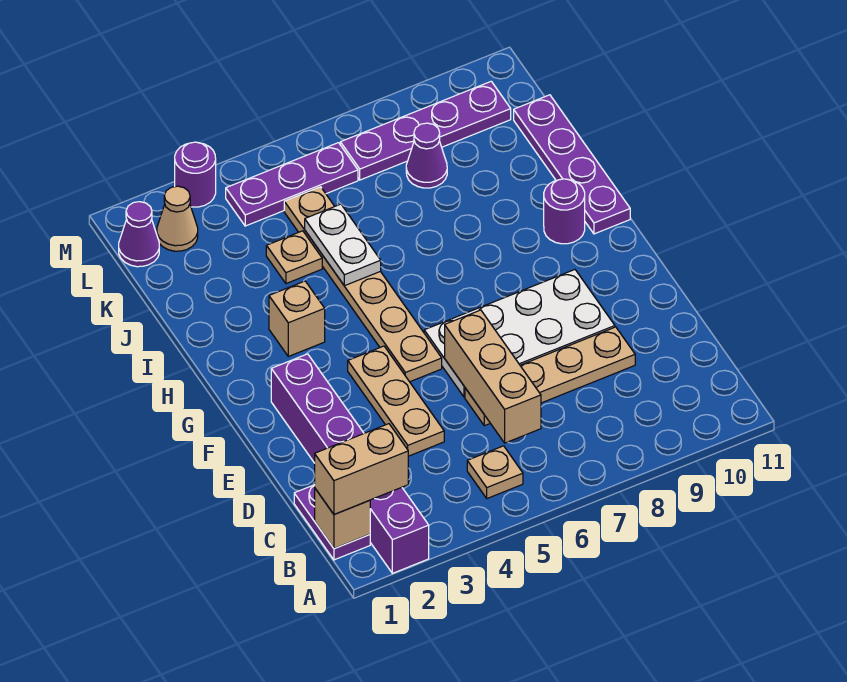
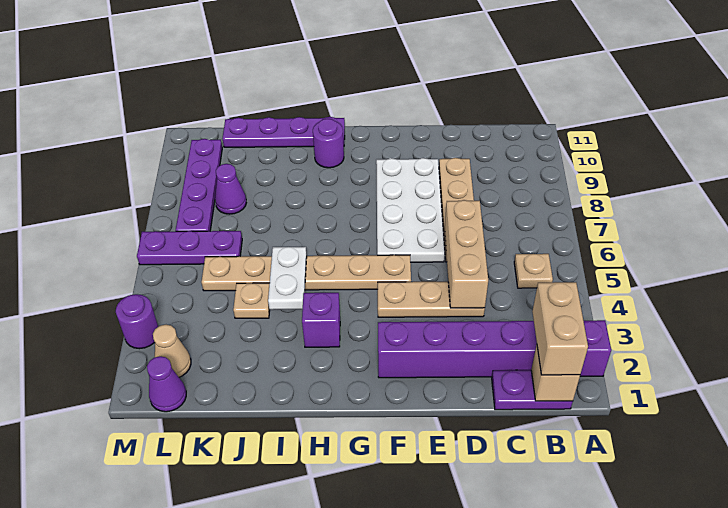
tan 1x3 brick [445,310,541,443] -> tan 1x3 brick turned to [445,200,488,308]
tan 1x1 brick [269,281,325,356] -> purple 1x1 brick [302,293,340,347]
white 1x2 plate [305,204,381,286] -> white 1x2 plate turned to [268,247,307,310]
purple 1x3 plate [226,143,358,226] -> purple 1x3 plate turned to [137,231,242,265]

